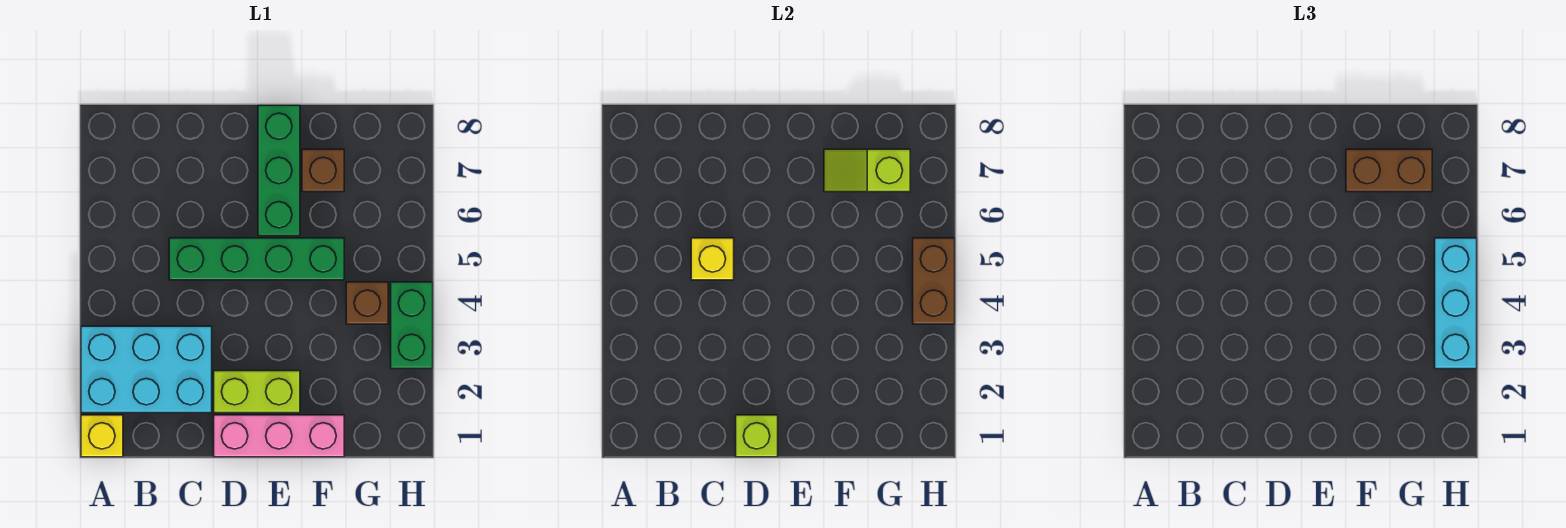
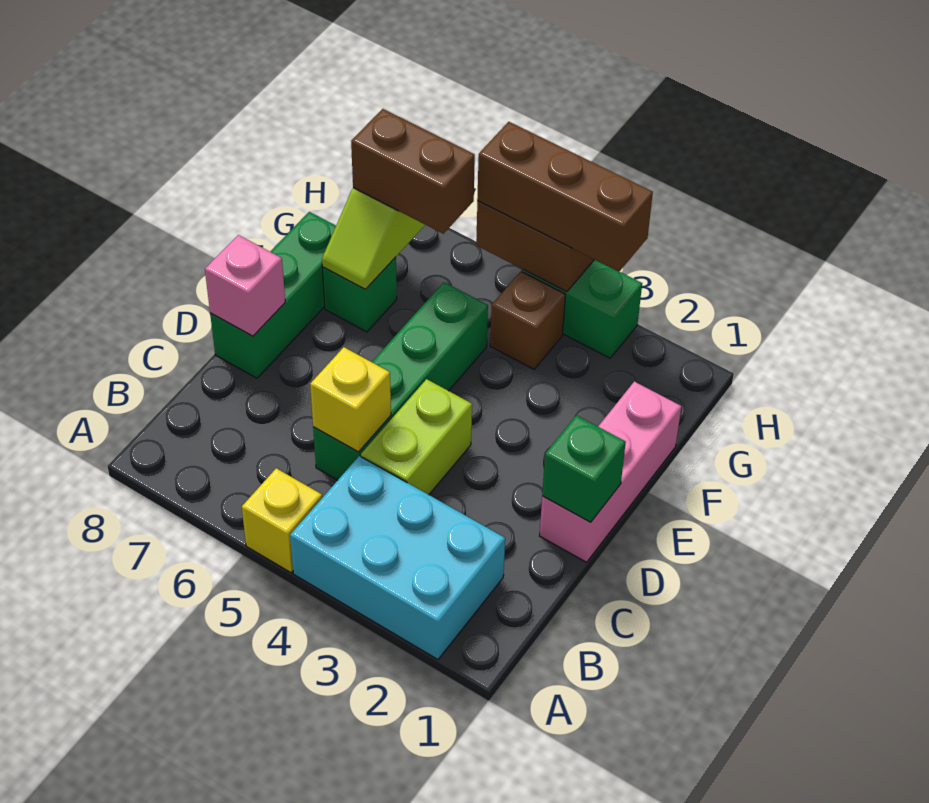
yellow 1x1 brick [81,415,123,457] -> yellow 1x1 brick moved to [242,468,322,573]
cyan 2x3 brick [81,326,212,413] -> cyan 2x3 brick turned to [290,456,505,659]
lime 1x1 brick [736,415,778,457] -> green 1x1 brick [542,415,626,522]
lime 1x2 brick [214,371,300,413] -> lime 1x2 brick moved to [361,379,472,495]
none -> pink 1x1 brick [205,235,285,336]
green 1x3 brick [258,105,300,236] -> green 1x3 brick turned to [210,212,336,378]
brown 1x1 brick [302,149,344,192] -> green 1x1 brick [322,257,397,332]
brown 1x2 brick [1346,149,1432,192] -> brown 1x2 brick turned to [351,109,475,234]
cyan 1x3 brick [1435,238,1477,369] -> brown 1x3 brick [477,122,653,272]

